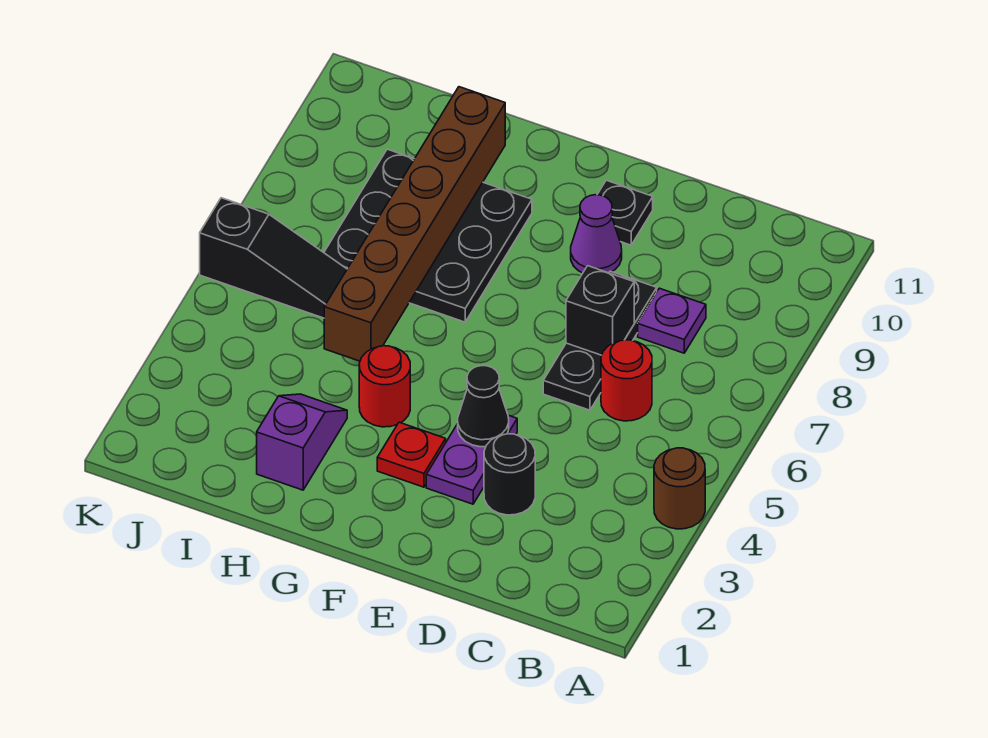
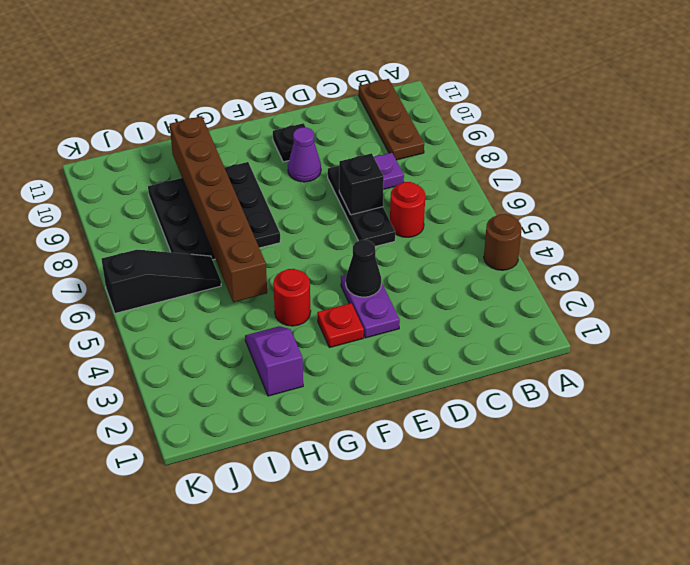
none -> brown 1x3 plate [359,79,424,160]
black 1x1 round brick [484,434,535,515] -> none

